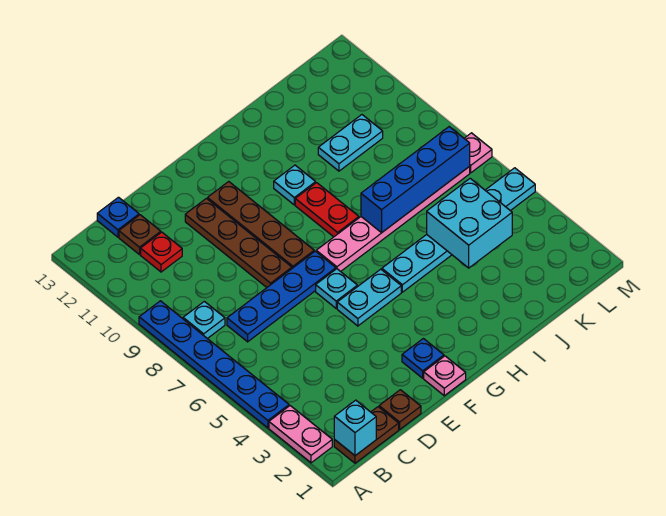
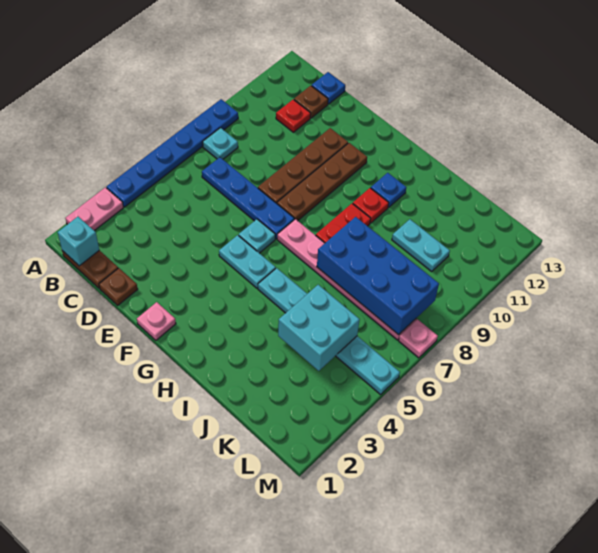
blue 1x1 plate [402,338,444,378] -> blue 1x1 plate moved to [371,173,406,207]
cyan 1x1 plate [274,165,316,205] -> red 1x1 plate [353,188,389,223]
blue 1x4 brick [361,127,470,233] -> blue 2x4 brick [317,217,439,335]

